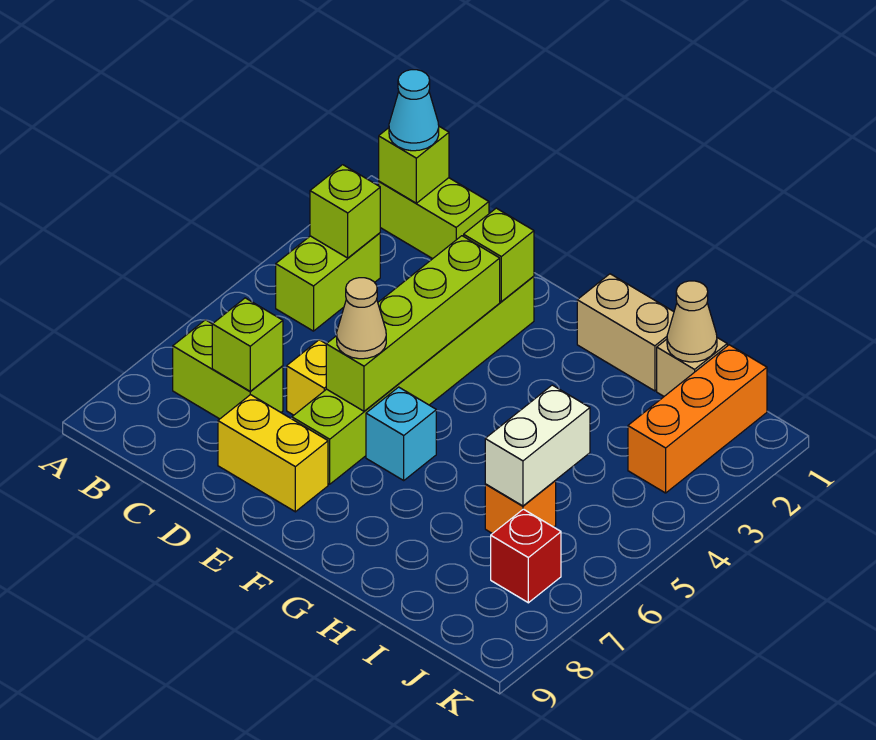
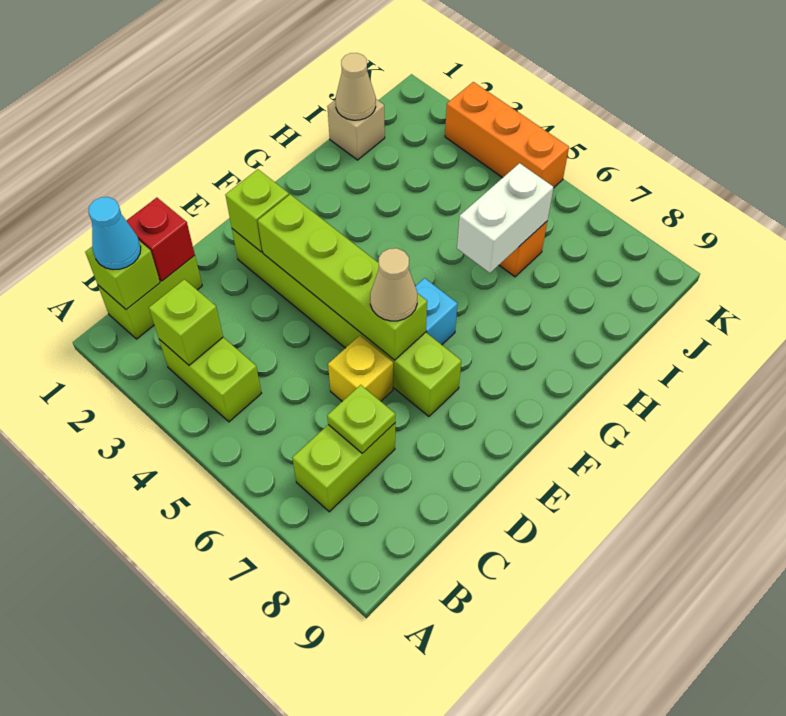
lime 1x1 brick [212,298,283,391] -> lime 1x1 plate [327,385,395,453]
yellow 1x2 brick [218,395,328,512] -> none
tan 1x2 brick [577,274,674,391] -> none
white 1x2 brick [485,385,590,506] -> white 1x2 brick turned to [457,163,554,273]
orange 1x3 brick [628,345,767,493] -> orange 1x3 brick moved to [445,82,569,187]
red 1x1 brick [491,509,561,603] -> red 1x1 brick moved to [126,198,195,281]

